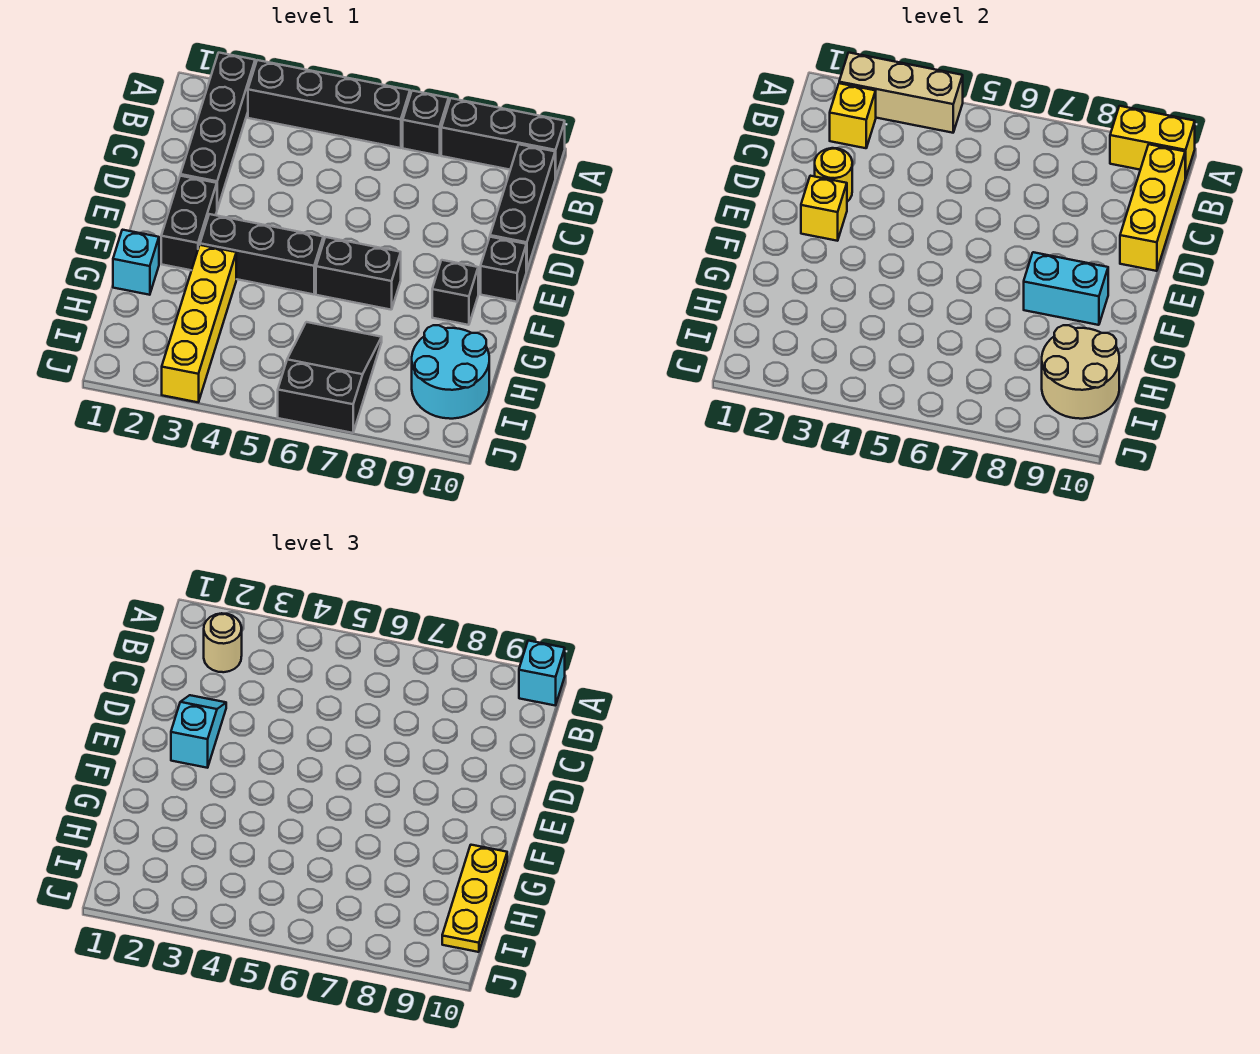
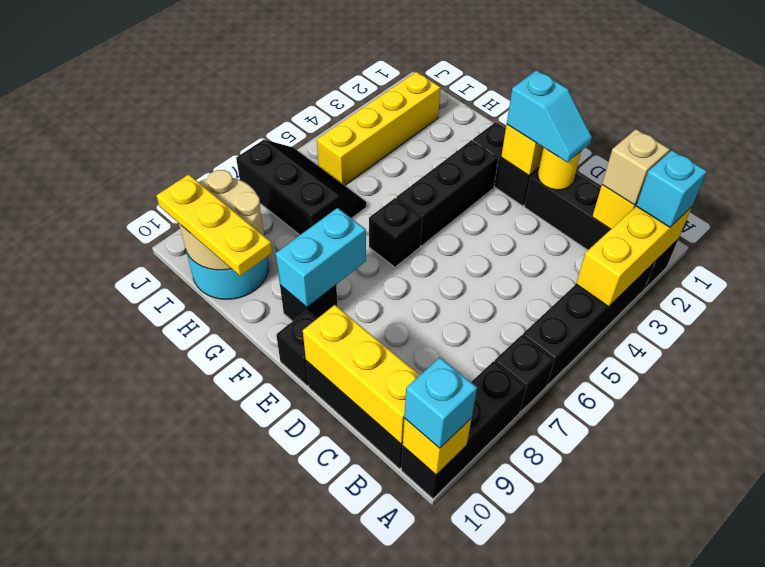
tan 1x3 brick [839,53,963,133] -> yellow 1x3 brick [576,206,692,307]
yellow 1x2 brick [1110,106,1195,178] -> yellow 1x1 brick [403,418,472,475]
tan 1x1 round brick [204,613,242,672] -> tan 1x1 brick [602,129,670,205]
black 1x2 brick [316,237,401,310] -> black 1x1 brick [369,198,422,267]
cyan 1x1 brick [113,230,159,295] -> cyan 1x1 brick moved to [636,150,707,227]
yellow 1x4 brick [162,245,236,402] -> yellow 1x4 brick turned to [317,72,441,186]
black 2x3 slope [278,322,382,433] -> black 2x3 slope turned to [236,140,366,235]

